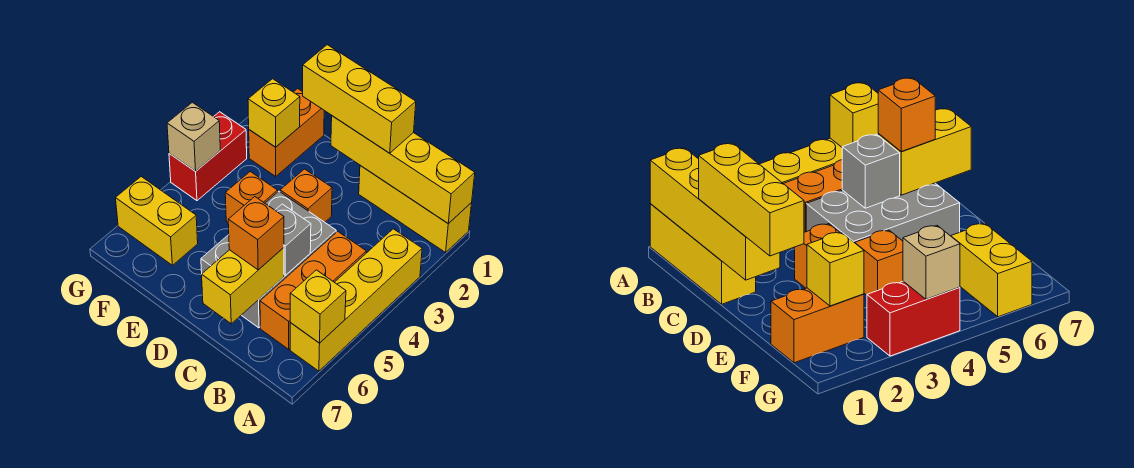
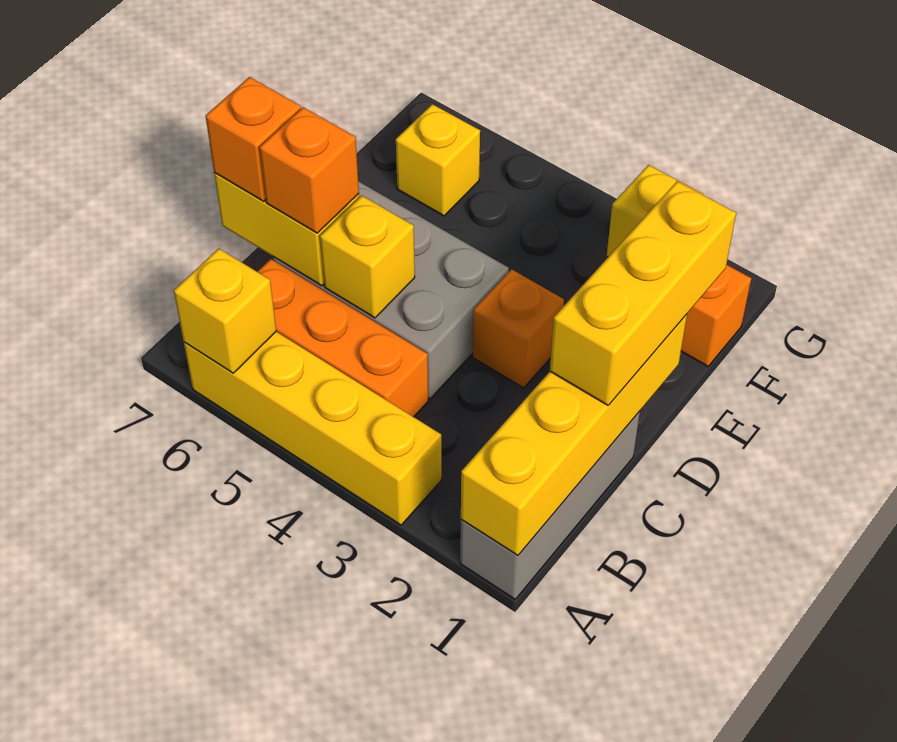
yellow 1x3 brick [359,166,472,252] -> grey 1x3 brick [460,411,640,599]
grey 1x1 brick [275,204,311,276] -> yellow 1x1 brick [320,196,415,318]
orange 1x1 brick [225,172,278,222] -> orange 1x1 brick moved to [206,77,301,202]
yellow 1x2 brick [116,177,198,265] -> yellow 1x1 brick [396,104,480,216]
red 1x2 brick [169,112,247,201] -> none
tan 1x1 brick [167,102,220,171] -> none

